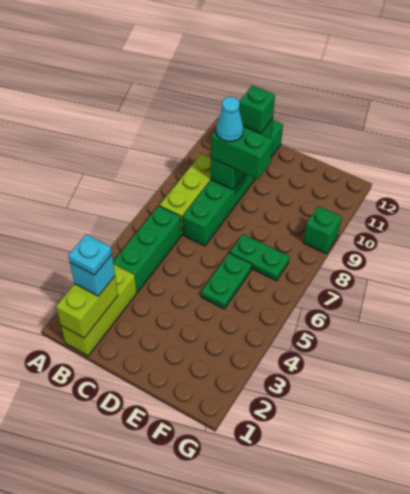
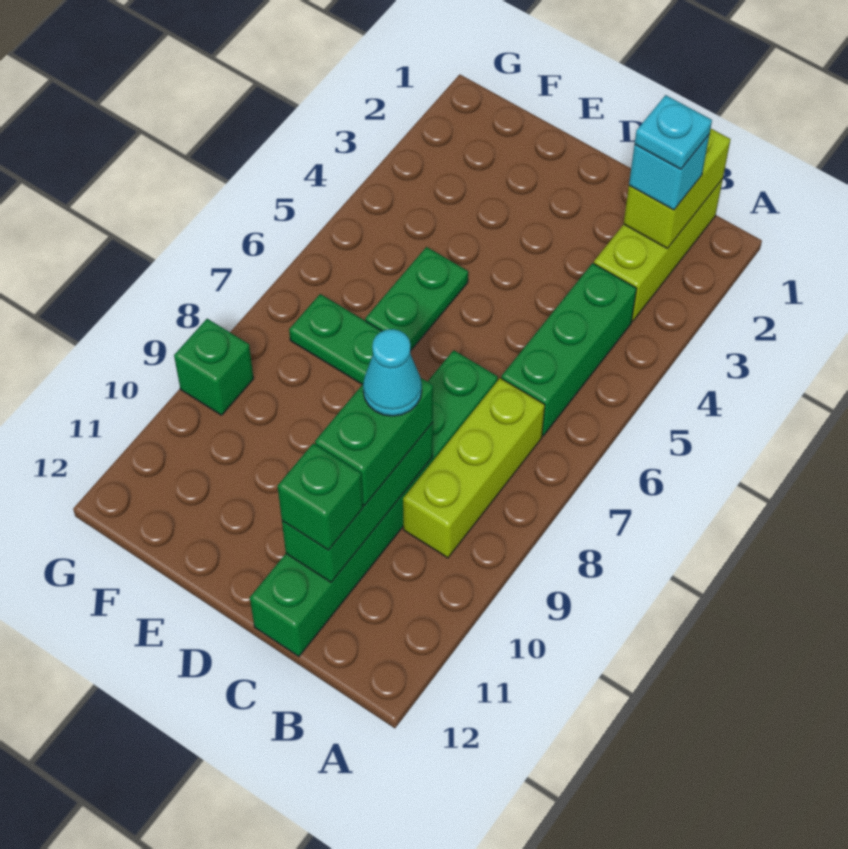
green 1x2 brick [211,127,273,179] -> green 1x2 brick turned to [315,378,433,505]

